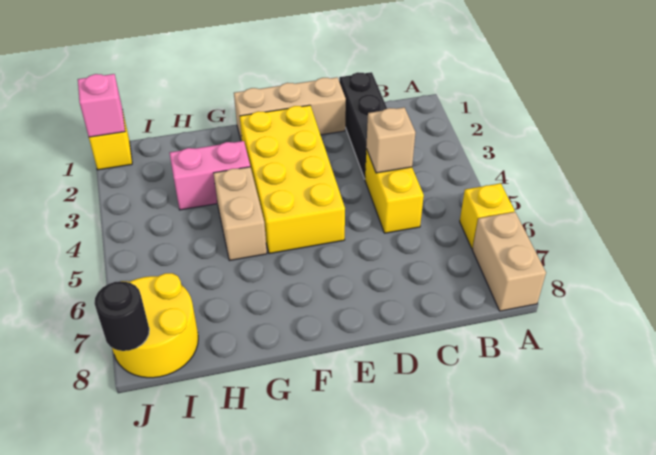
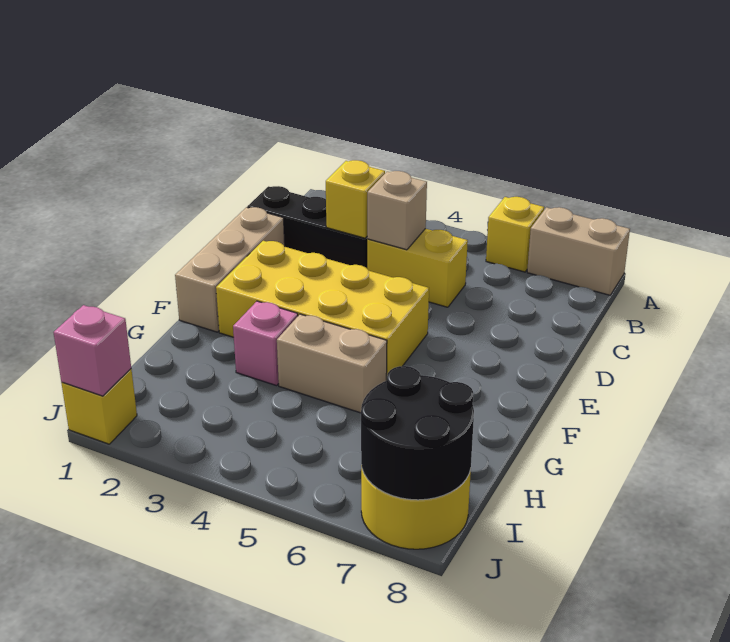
none -> yellow 1x1 brick [326,160,385,238]
pink 1x2 brick [170,141,250,210] -> pink 1x1 brick [233,301,298,386]
black 1x1 round brick [94,281,149,351] -> black 2x2 round brick [361,366,474,500]

